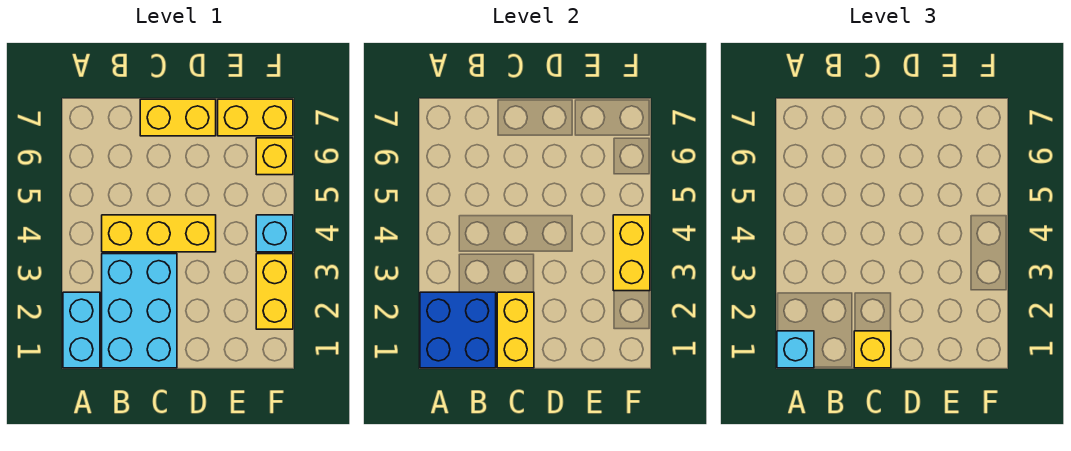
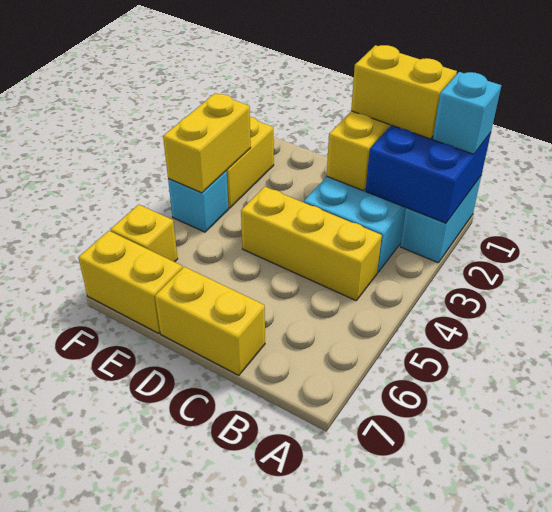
yellow 1x1 brick [854,331,891,368] -> yellow 1x2 brick [351,45,457,139]

